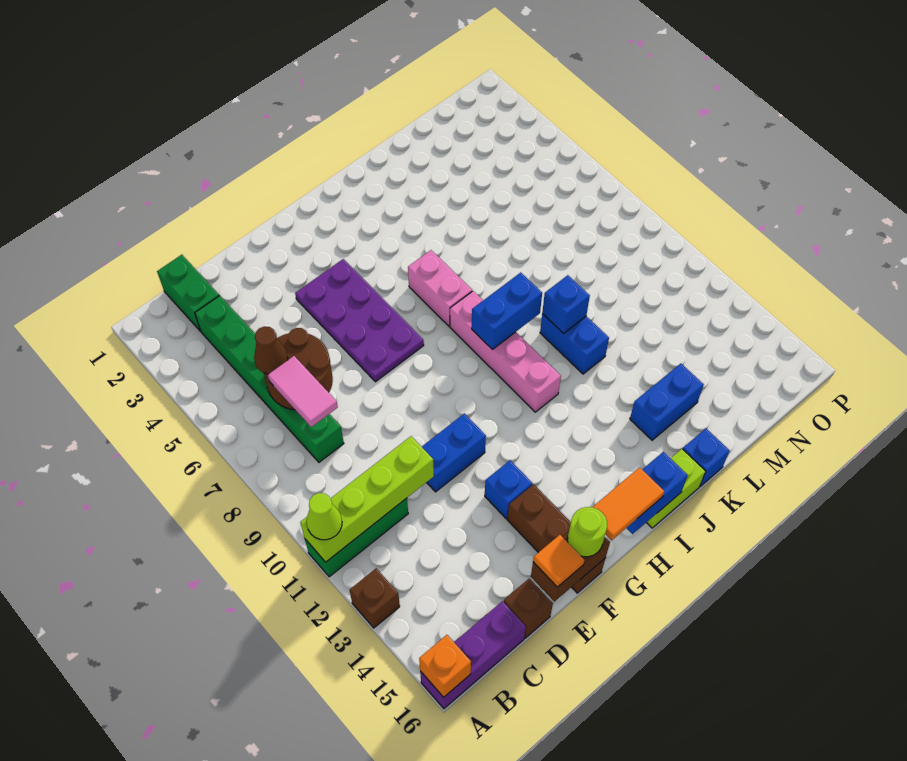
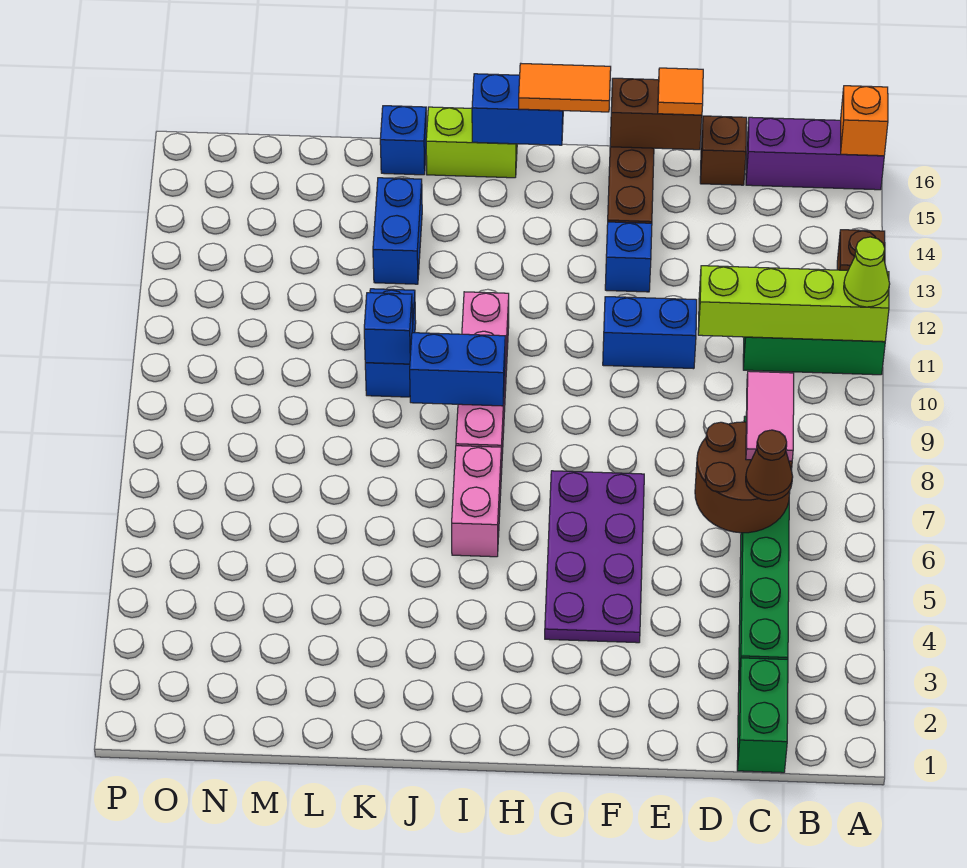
lime 1x1 round brick [568,507,607,557] -> none
blue 1x2 brick [630,364,704,440] -> blue 1x2 brick turned to [373,178,422,284]

